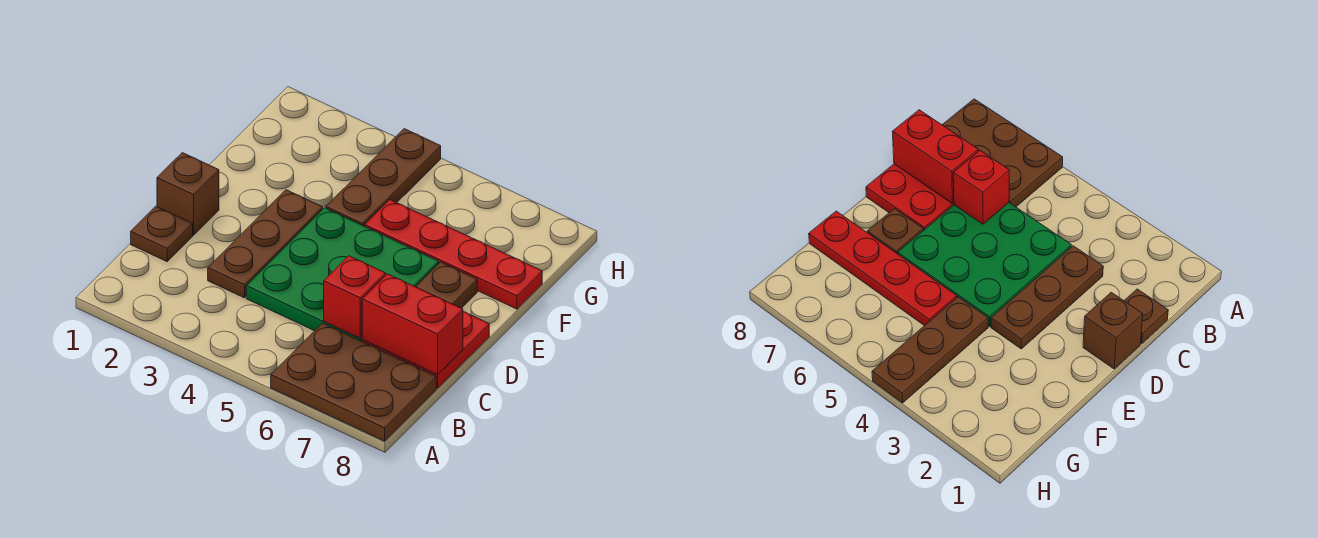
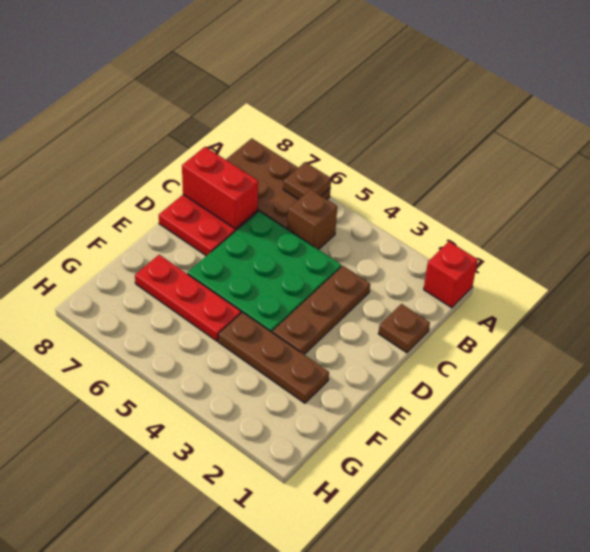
red 1x1 brick [324,256,386,339] -> red 1x1 brick moved to [424,242,478,308]
brown 1x1 brick [157,153,219,235] -> brown 1x1 brick moved to [288,189,337,250]
brown 1x1 plate [416,262,477,308] -> brown 1x1 plate moved to [283,162,331,200]
brown 1x3 plate [326,129,441,226] -> brown 1x3 plate turned to [218,312,329,403]
red 1x4 plate [364,200,542,309] -> red 1x3 plate [135,255,241,341]

